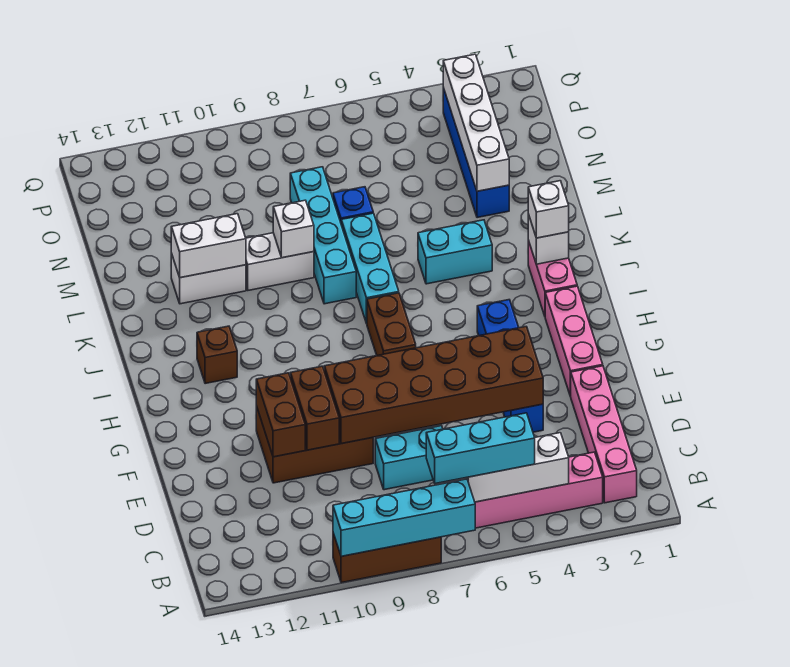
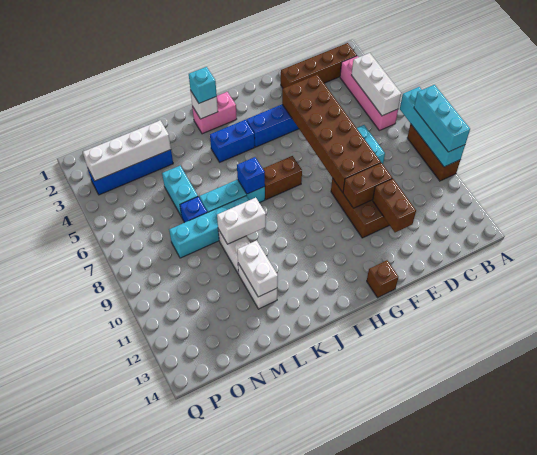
pink 1x4 brick [571,366,637,503] -> brown 1x4 brick [281,43,357,88]
cyan 1x3 brick [426,413,535,484] -> cyan 1x3 brick moved to [414,85,470,152]
brown 1x2 brick [256,373,305,457] -> brown 1x2 brick turned to [373,179,416,232]
pink 1x3 brick [545,286,603,396] -> none
none -> blue 1x2 brick [210,120,255,162]
brown 1x1 brick [197,326,237,384] -> brown 1x1 brick moved to [367,260,398,298]
white 1x1 brick [528,181,569,238] -> cyan 1x1 brick [189,67,217,103]
none -> blue 1x1 brick [237,157,265,194]
cyan 1x2 brick [418,220,492,284] -> cyan 1x2 brick moved to [162,166,198,217]
white 1x1 brick [273,200,314,258] -> white 1x2 brick [217,198,266,244]

